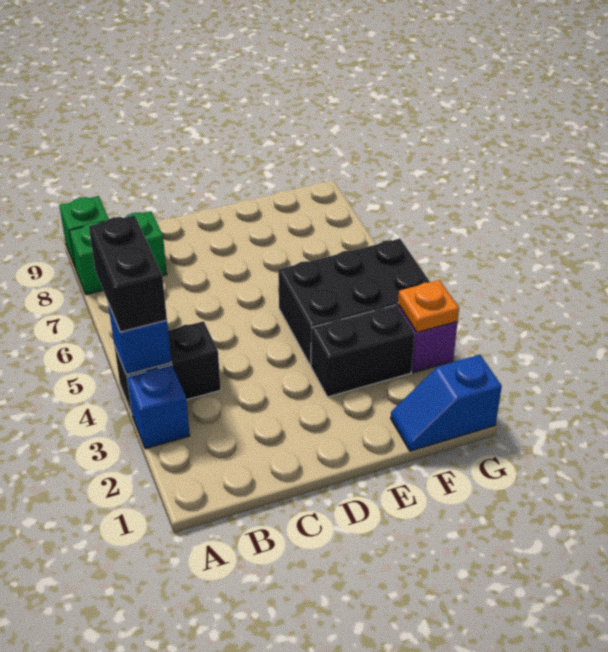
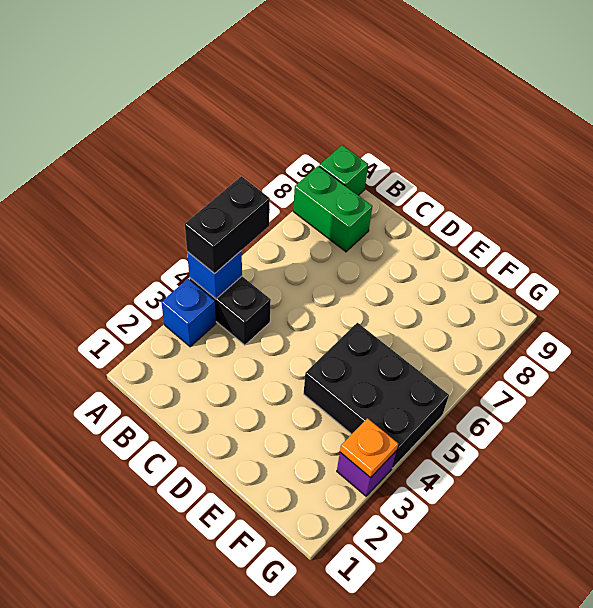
black 1x2 brick [311,305,415,397] -> none
blue 1x2 slope [391,355,502,451] -> none

